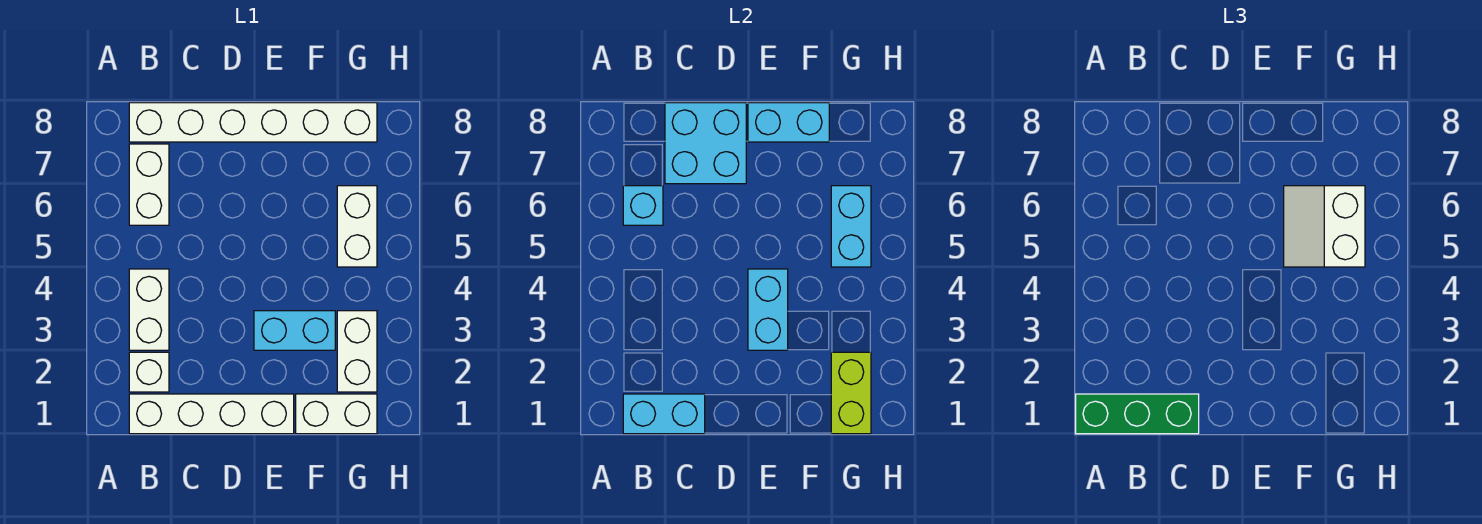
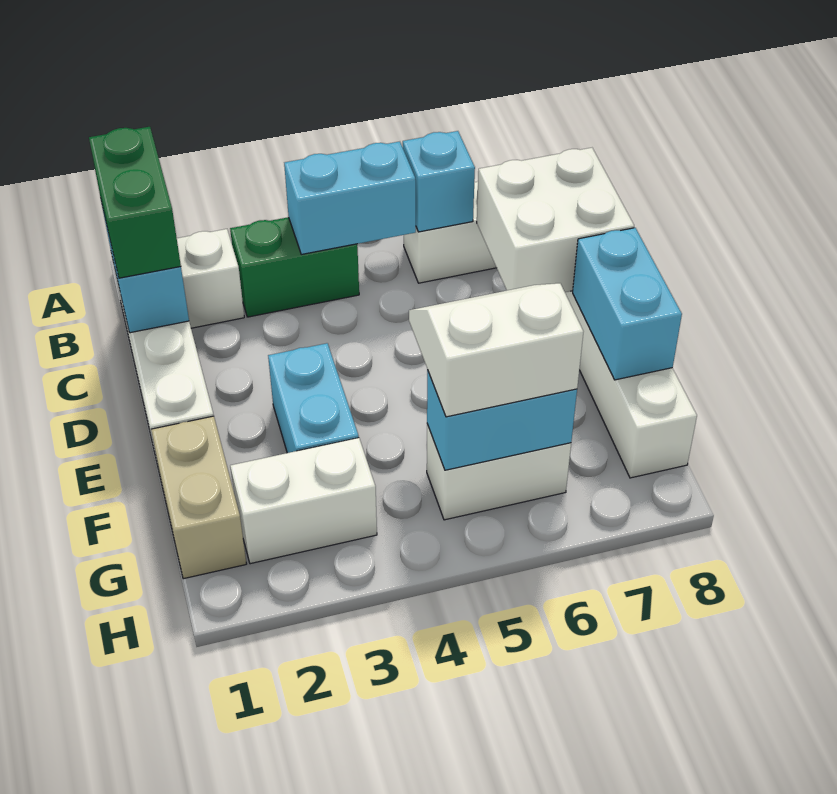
green 1x3 brick [1076,394,1199,434] -> green 1x2 brick [89,127,181,278]
white 1x2 brick [129,269,169,350] -> green 1x2 brick [230,217,359,317]
cyan 2x2 brick [665,103,746,184] -> white 2x2 brick [477,148,634,292]
cyan 1x2 brick [748,269,788,350] -> cyan 1x2 brick moved to [284,142,416,254]
white 1x2 brick [296,394,377,434] -> tan 1x2 brick [151,416,246,579]
lime 1x2 brick [831,352,871,434] -> none

